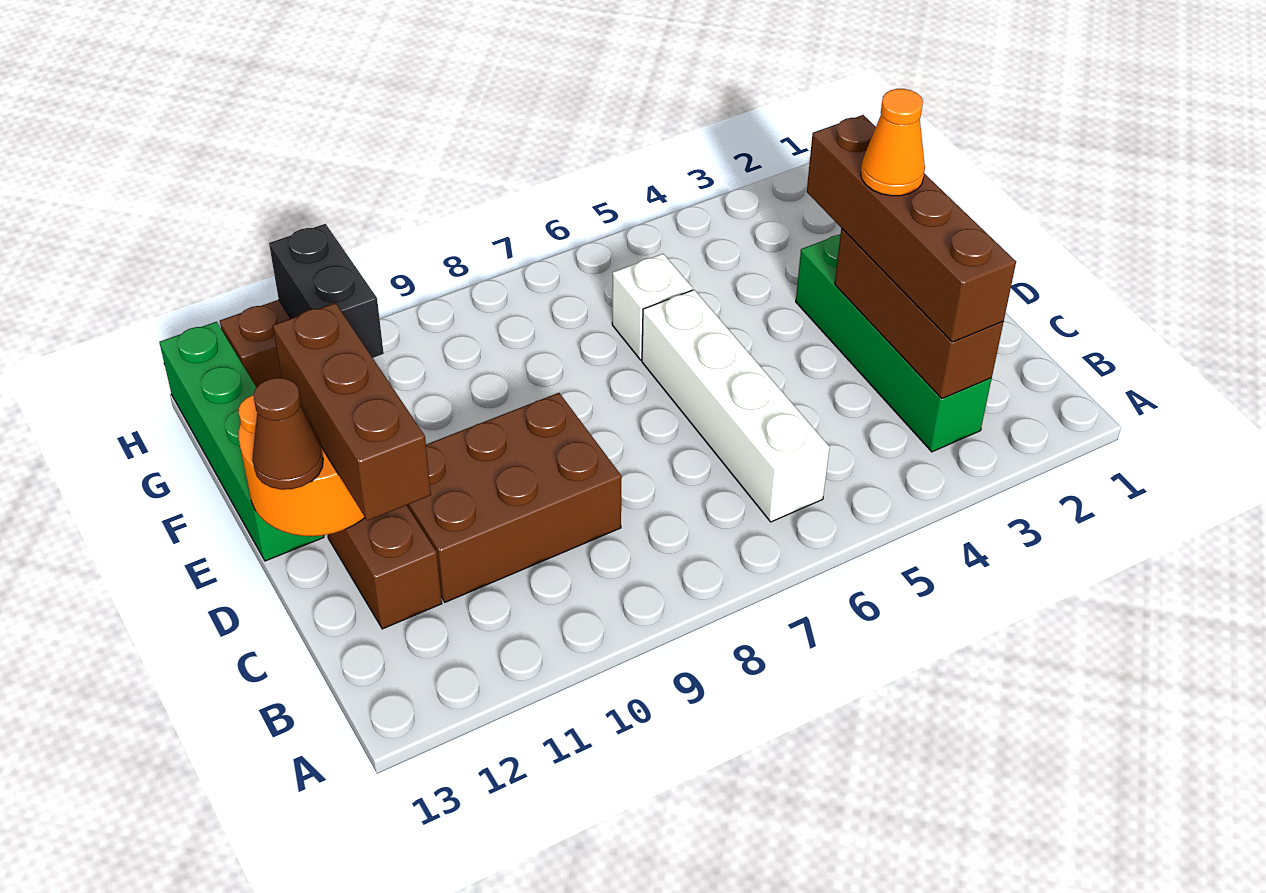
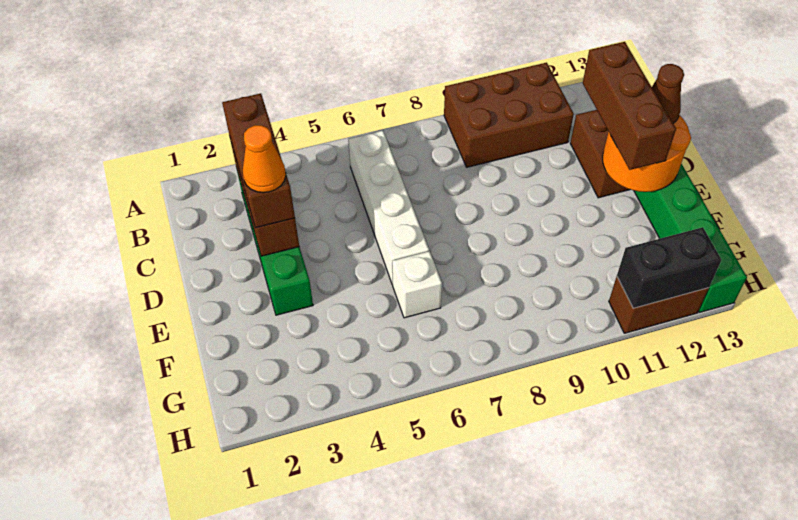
brown 1x4 brick [807,115,1016,342] -> brown 1x3 brick [222,93,295,228]
brown 2x3 brick [407,393,622,602] -> brown 2x3 brick moved to [444,63,574,167]
black 1x2 brick [269,224,384,358] -> black 1x2 brick turned to [617,227,721,308]

